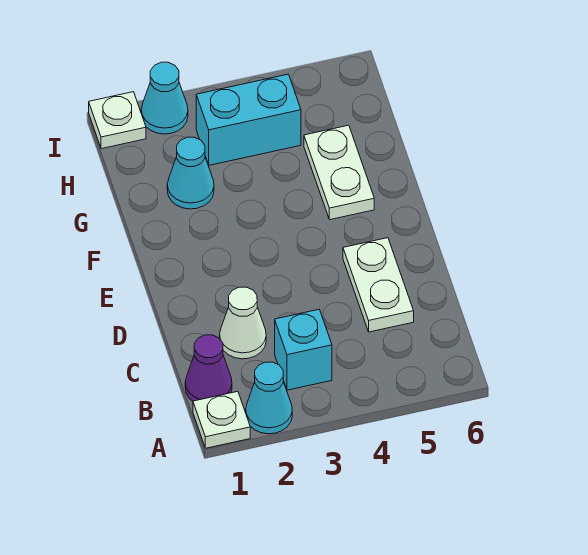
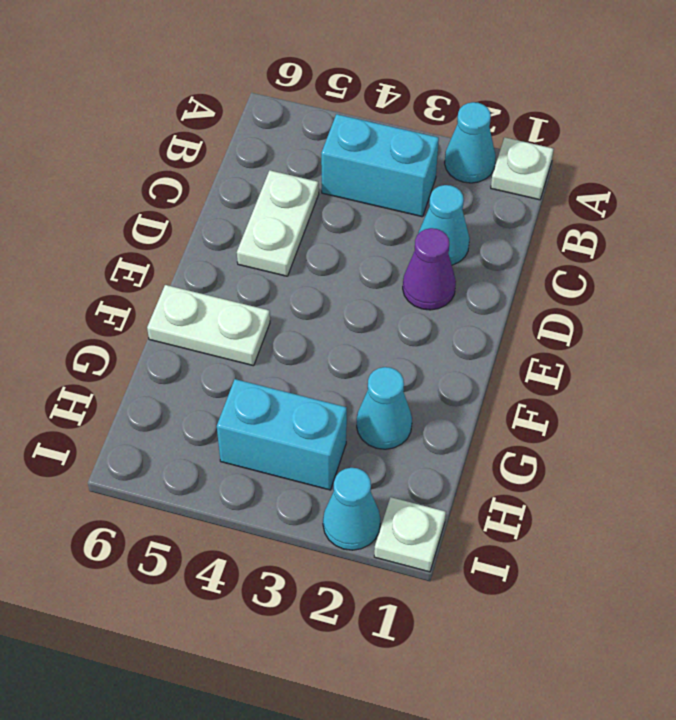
purple 1x1 cone [185,335,232,401] -> purple 1x1 cone moved to [403,228,456,310]
cyan 1x1 brick [275,309,332,390] -> cyan 1x2 brick [321,114,439,217]
white 1x1 cone [220,287,266,359] -> cyan 1x1 cone [418,185,470,265]
white 1x2 plate [304,125,374,220] -> white 1x2 plate turned to [147,285,270,366]

